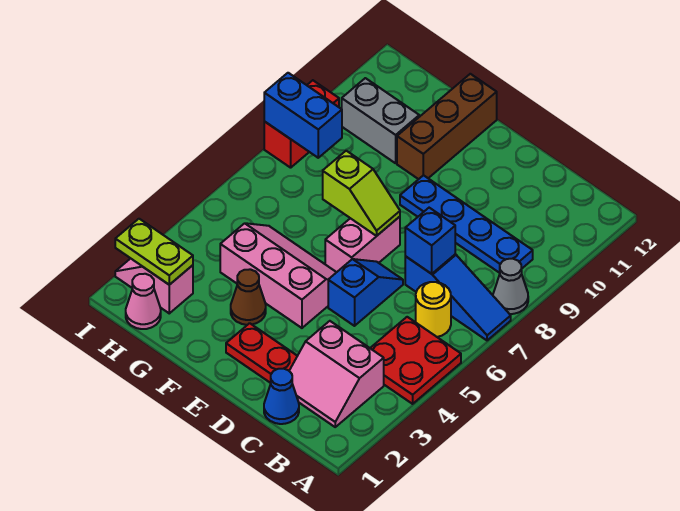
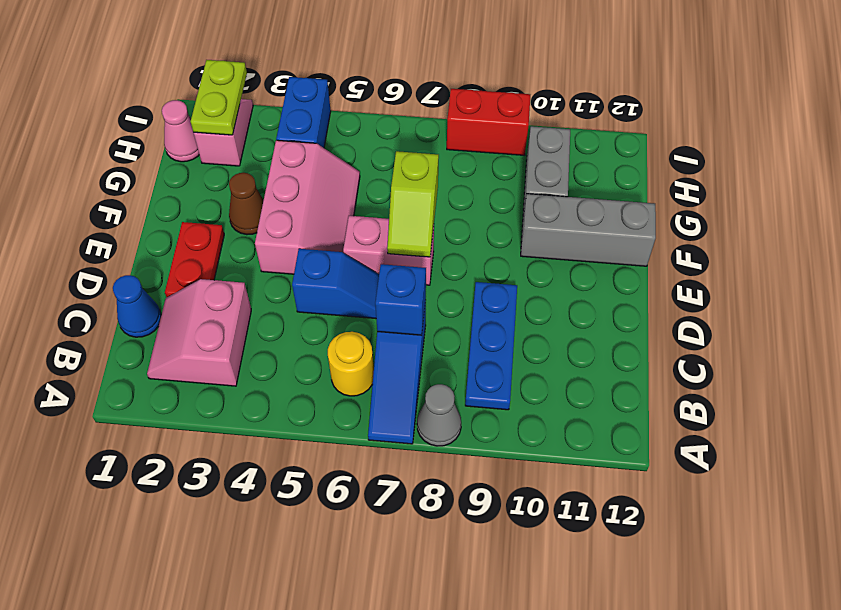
red 2x2 plate [370,317,461,404] -> none
blue 1x4 plate [400,175,533,273] -> blue 1x3 plate [465,282,517,410]
brown 1x3 brick [397,74,497,179] -> grey 1x3 brick [521,194,656,266]
blue 1x2 brick [264,73,342,158] -> blue 1x2 brick moved to [276,77,331,148]

